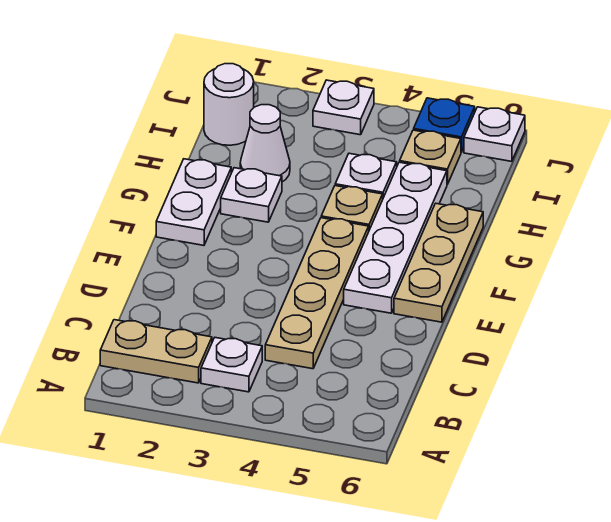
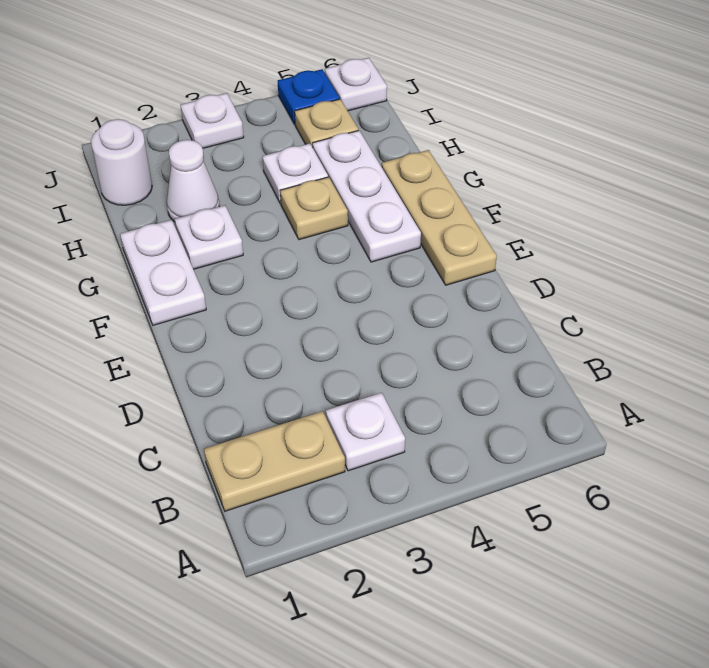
tan 1x4 plate [265,218,369,369] -> none
white 1x4 plate [344,162,447,313] -> white 1x3 plate [313,131,421,262]

